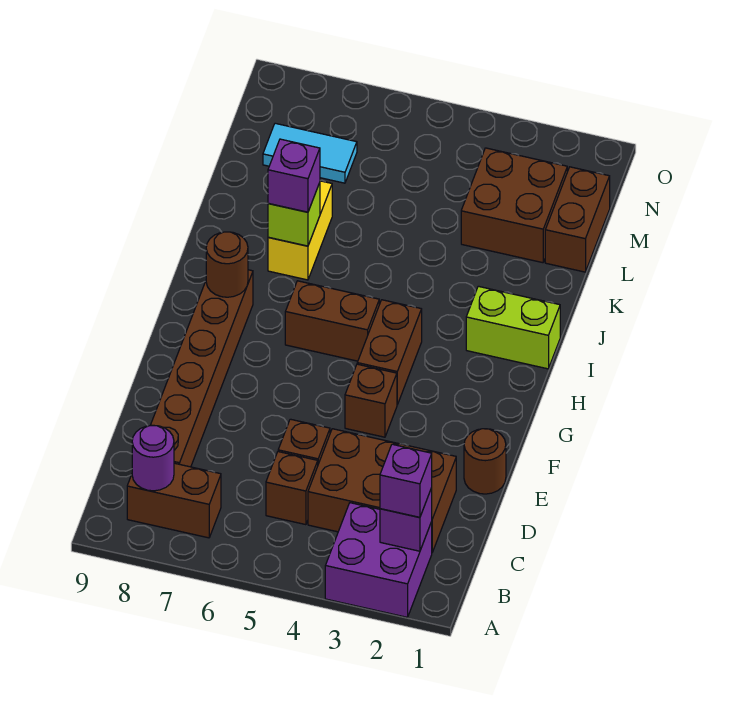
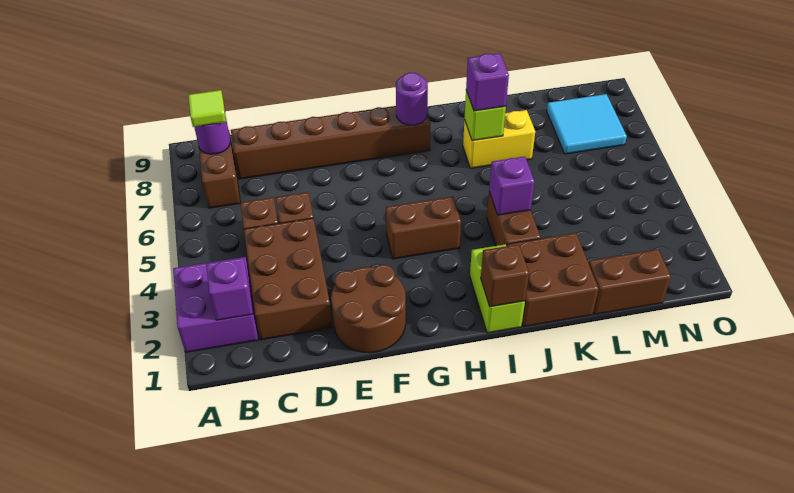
purple 1x1 brick [380,444,432,517] -> purple 1x1 brick moved to [489,157,535,215]
none -> lime 1x1 tile [188,90,226,127]
brown 1x1 round brick [464,429,506,494] -> brown 2x2 round brick [331,265,406,353]
brown 1x1 brick [345,364,397,437] -> brown 1x1 brick moved to [481,244,529,307]
brown 1x2 brick [285,281,379,361] -> brown 1x2 brick moved to [487,192,541,246]
brown 1x1 round brick [206,232,248,297] -> purple 1x1 round brick [396,73,428,125]
brown 2x2 brick [461,148,567,263] -> brown 2x2 brick moved to [507,233,599,327]
cyan 1x2 tile [263,123,357,183] -> cyan 2x2 tile [547,94,627,154]

